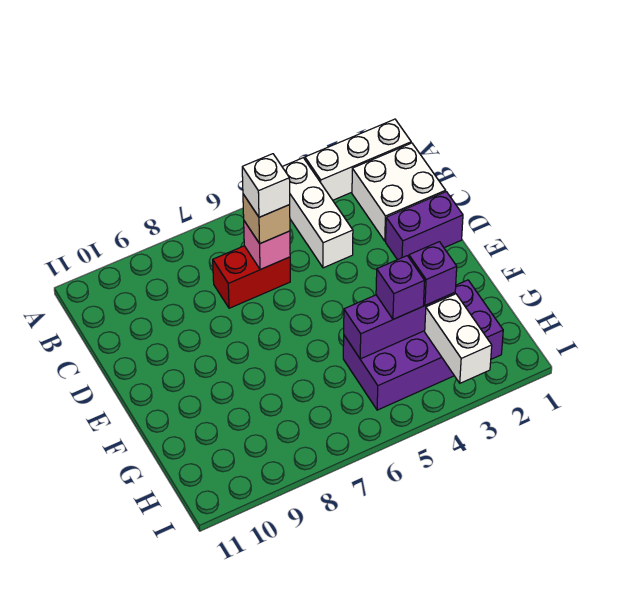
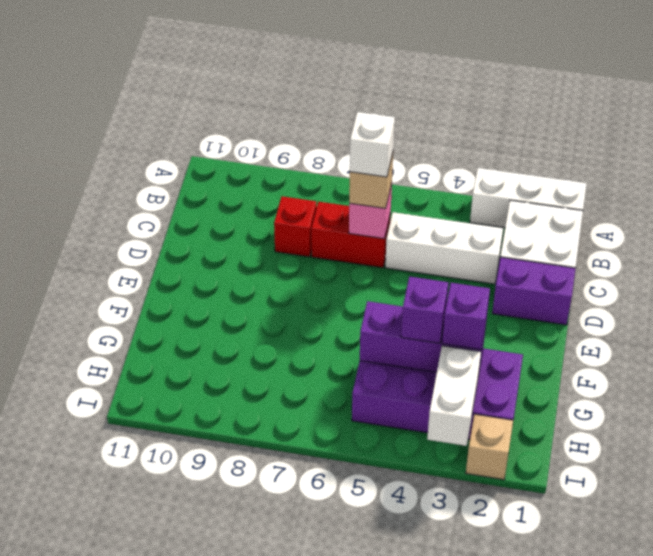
white 1x3 brick [282,158,353,268] -> white 1x3 brick turned to [385,212,503,284]
none -> red 1x1 brick [274,196,317,257]
none -> tan 1x1 brick [466,414,513,480]

